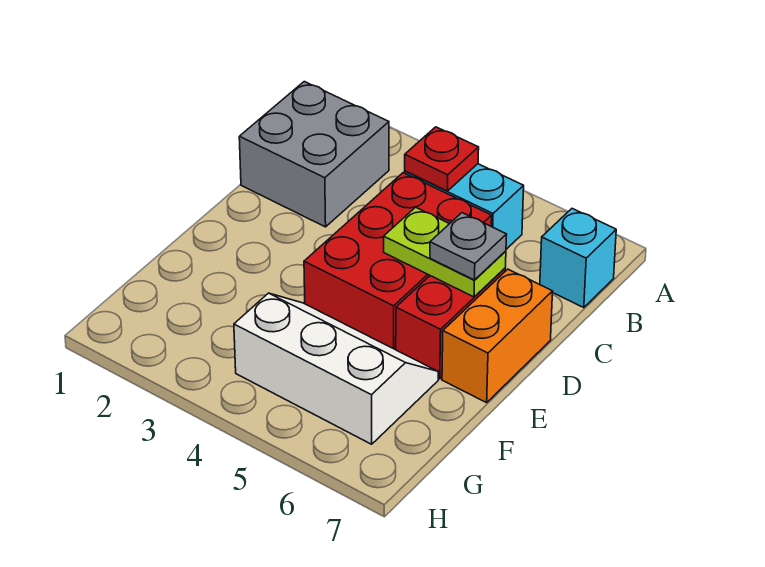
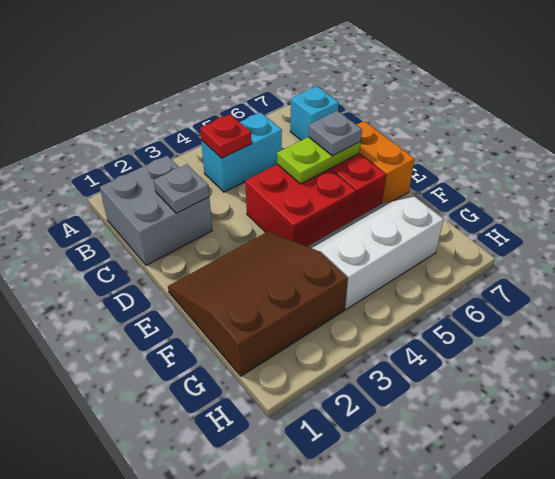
none -> grey 1x1 plate [154,164,209,213]
red 2x3 brick [304,173,492,350] -> red 2x2 brick [245,164,356,246]
none -> brown 3x3 slope [168,231,348,376]

